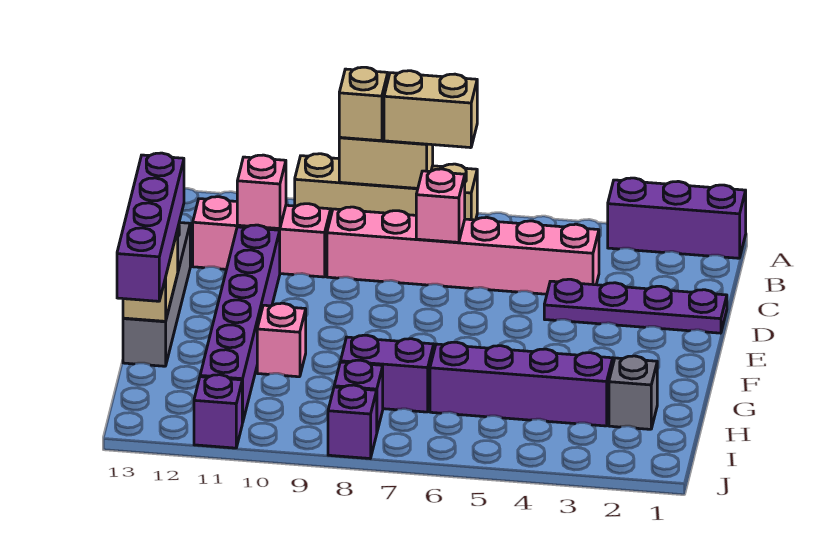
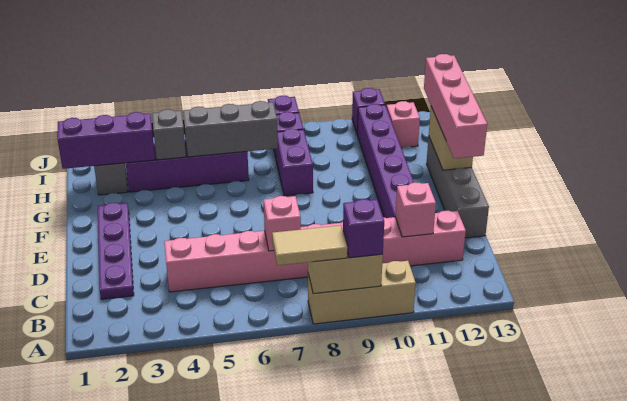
purple 1x3 brick [608,178,746,258] -> purple 1x3 brick moved to [57,112,155,169]
tan 1x4 brick [295,154,477,220] -> tan 1x3 brick [308,261,416,324]
tan 1x2 brick [384,71,477,148] -> tan 1x2 tile [272,225,348,266]
tan 1x1 brick [339,67,388,141] -> purple 1x1 brick [343,199,384,258]
purple 1x4 plate [544,279,727,333] -> purple 1x4 plate turned to [98,203,134,299]
purple 1x4 brick [117,153,184,301] -> pink 1x4 brick [424,54,487,158]
pink 1x1 brick [257,303,306,377] -> pink 1x1 brick moved to [387,101,420,148]
none -> grey 1x1 brick [152,109,186,160]
none -> grey 1x3 brick [183,101,278,157]
purple 1x2 brick [341,335,434,412] -> purple 1x2 brick turned to [276,129,313,196]

